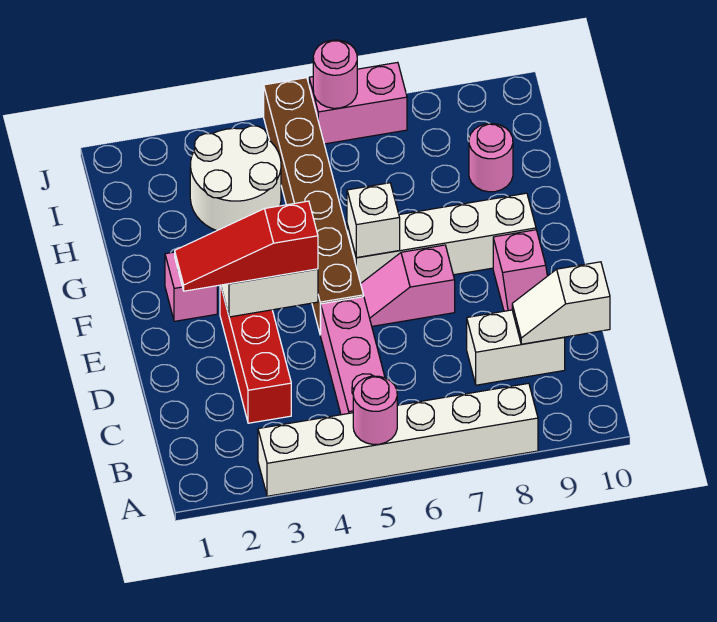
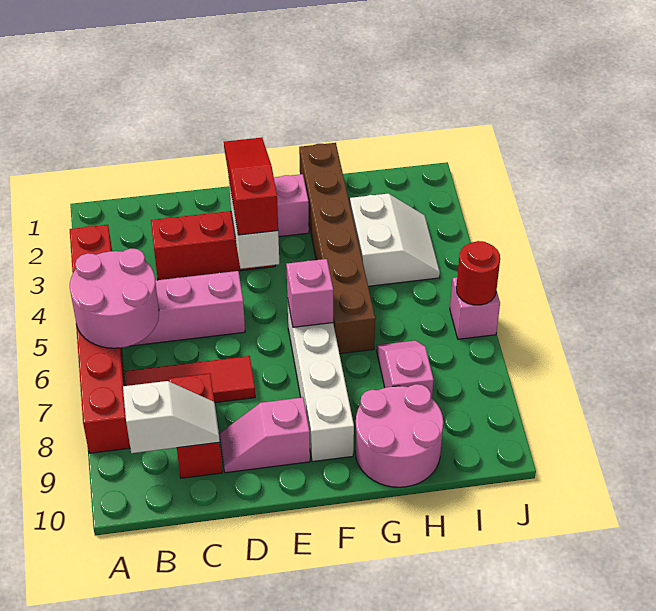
white 1x6 brick [258,383,538,496] -> red 1x6 brick [70,225,130,453]
pink 1x1 round brick [353,376,397,444] -> pink 2x2 round brick [70,249,159,348]
none -> red 1x3 tile [125,356,255,403]
white 1x2 brick [467,310,565,385] -> red 1x2 brick [169,373,222,478]
white 1x2 slope [512,262,610,344] -> white 1x2 slope turned to [123,381,220,453]
brown 1x6 brick [264,78,364,335] -> brown 1x6 brick turned to [299,143,375,354]
pink 1x2 slope [361,245,455,326] -> pink 1x2 slope moved to [376,340,434,398]
white 1x1 brick [347,183,400,258] -> pink 1x1 brick [286,259,333,327]
white 2x2 round brick [190,126,281,231] -> white 2x2 slope [350,193,440,286]
pink 1x1 round brick [469,124,513,192] -> pink 2x2 round brick [355,384,443,487]
pink 1x2 brick [309,62,407,144] -> pink 1x1 brick [450,277,500,339]
pink 1x1 round brick [313,40,357,108] -> red 1x1 round brick [456,241,500,305]

